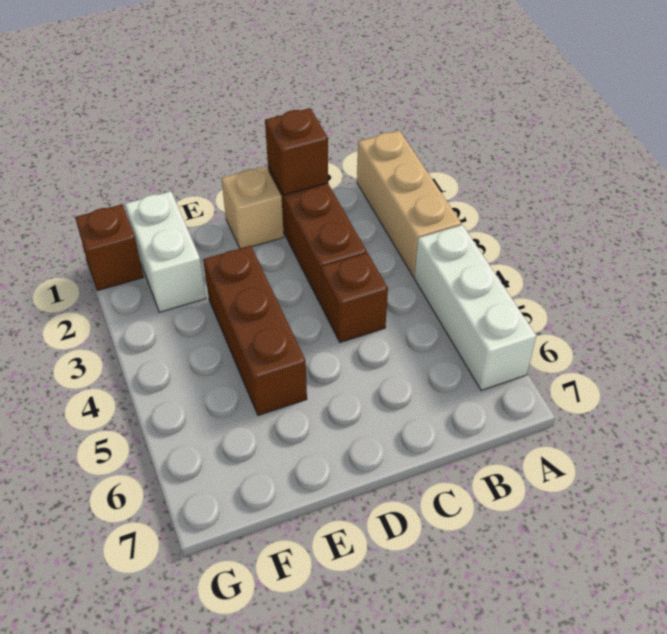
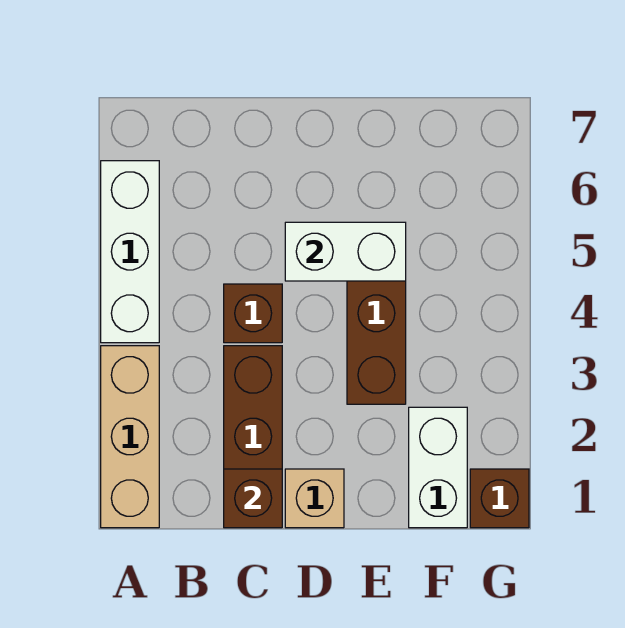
none -> white 1x2 brick [285,222,406,281]

